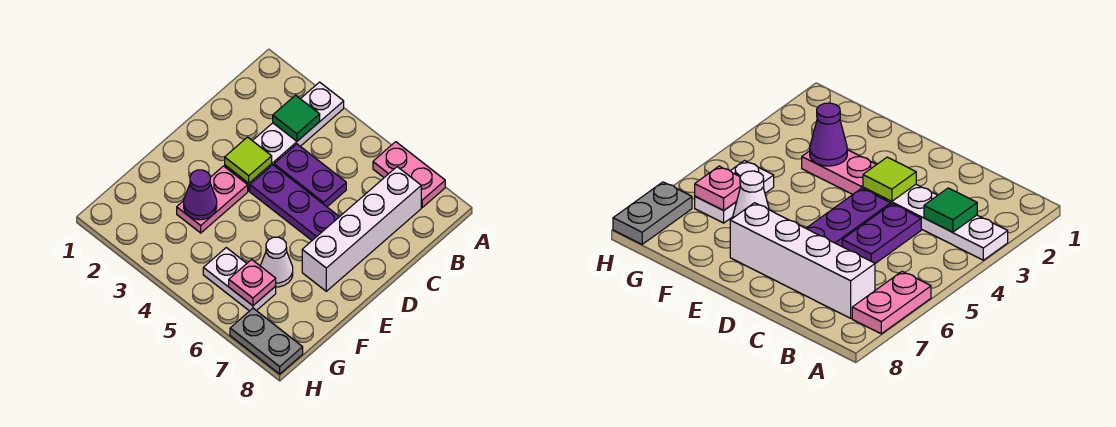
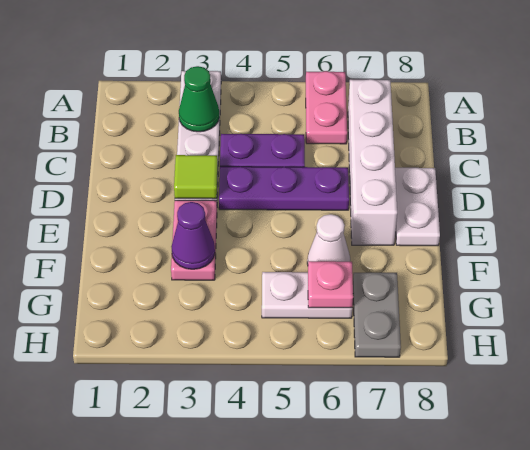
pink 1x2 plate [373,142,445,207] -> pink 1x2 plate turned to [306,71,347,144]
green 1x1 tile [273,95,320,141] -> green 1x1 cone [179,66,219,132]
none -> white 1x2 plate [395,168,440,246]
grey 1x2 plate [230,308,303,374] -> grey 1x2 plate turned to [353,273,401,357]

